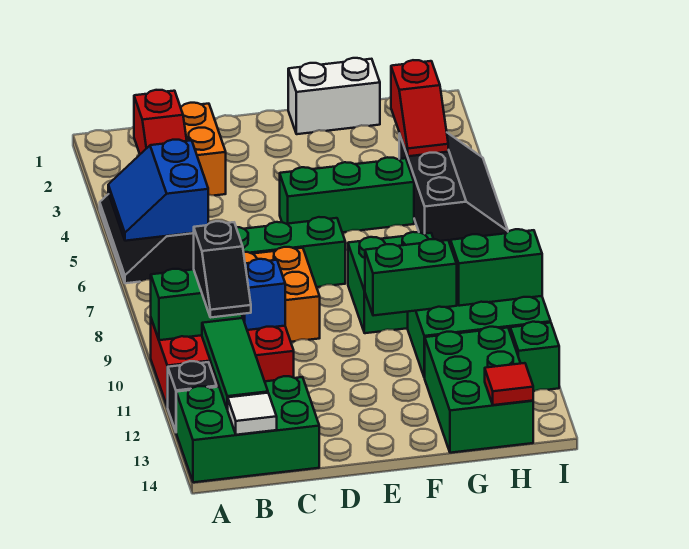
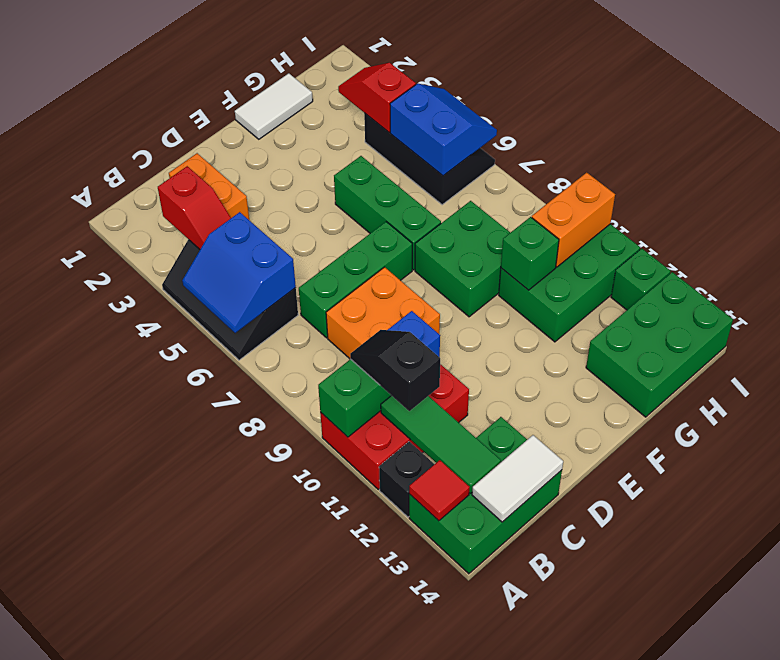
black 1x2 slope [194,221,251,318] -> black 1x2 slope turned to [350,330,440,411]
white 1x1 tile [228,393,277,435] -> white 1x2 tile [472,435,563,522]
green 1x3 brick [280,157,414,232] -> green 1x3 brick turned to [334,156,441,270]
white 1x2 brick [288,58,380,134] -> white 1x2 tile [235,73,313,139]
green 1x2 brick [365,239,457,316] -> green 1x1 brick [501,217,559,290]
green 2x3 brick [425,327,533,453] -> green 2x3 brick turned to [586,272,733,417]
red 1x2 slope [391,60,448,156] -> red 1x2 slope turned to [338,63,416,132]
none -> blue 2x2 slope [390,84,497,176]
green 1x2 brick [451,229,542,306] -> orange 1x2 brick [532,173,615,267]
red 1x1 tile [485,363,533,405] -> red 1x1 tile moved to [409,460,469,521]

